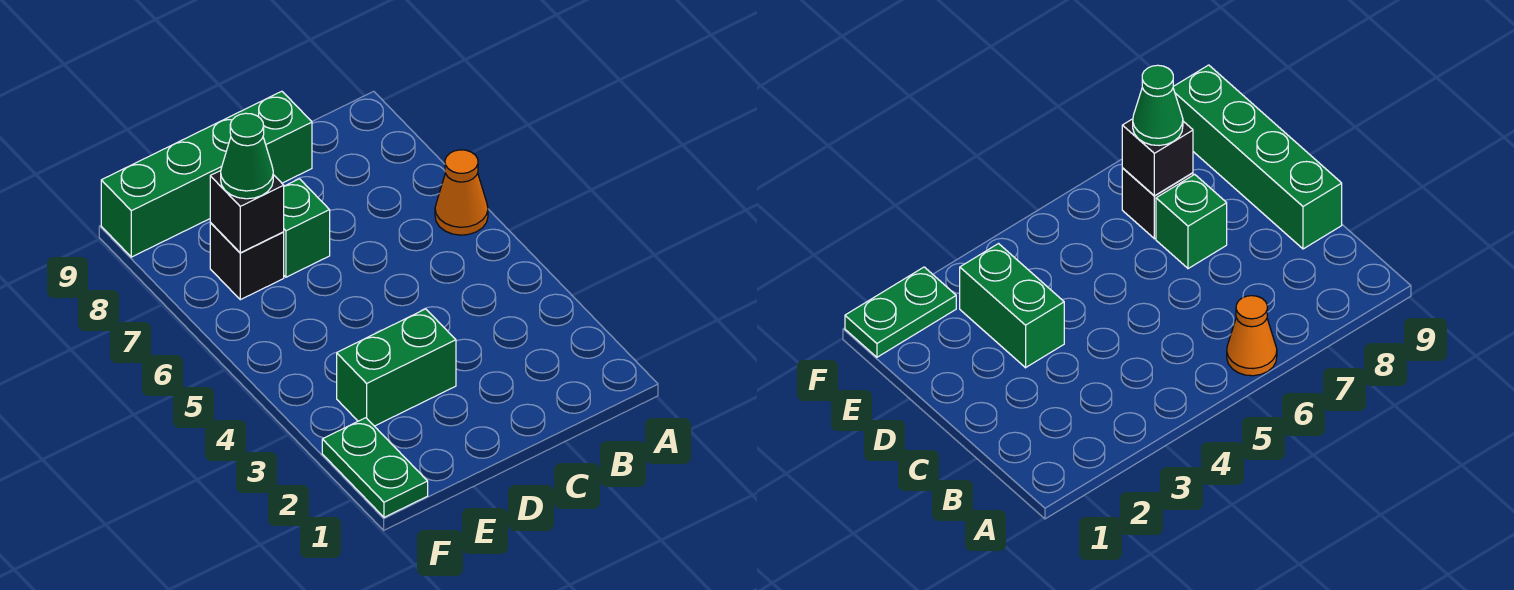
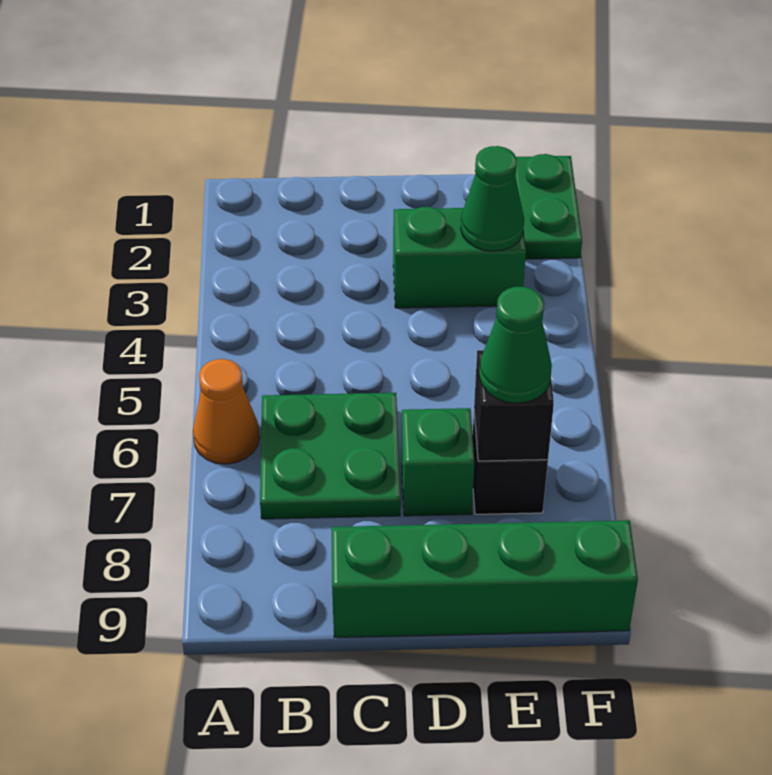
none -> green 2x2 plate [260,393,401,519]
none -> green 1x1 cone [461,146,524,251]

